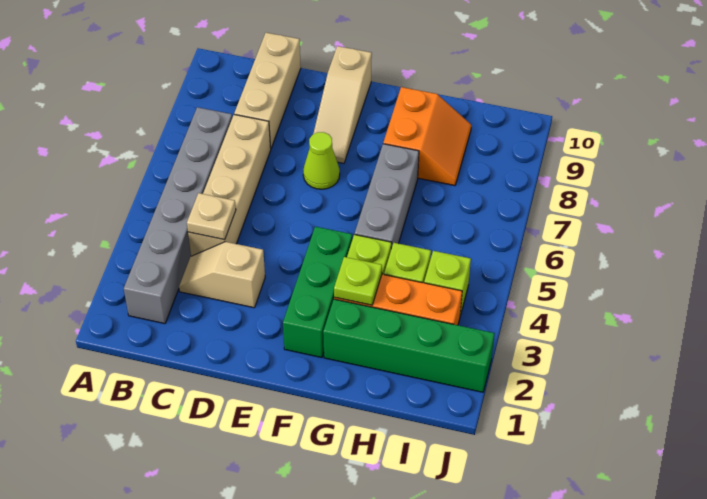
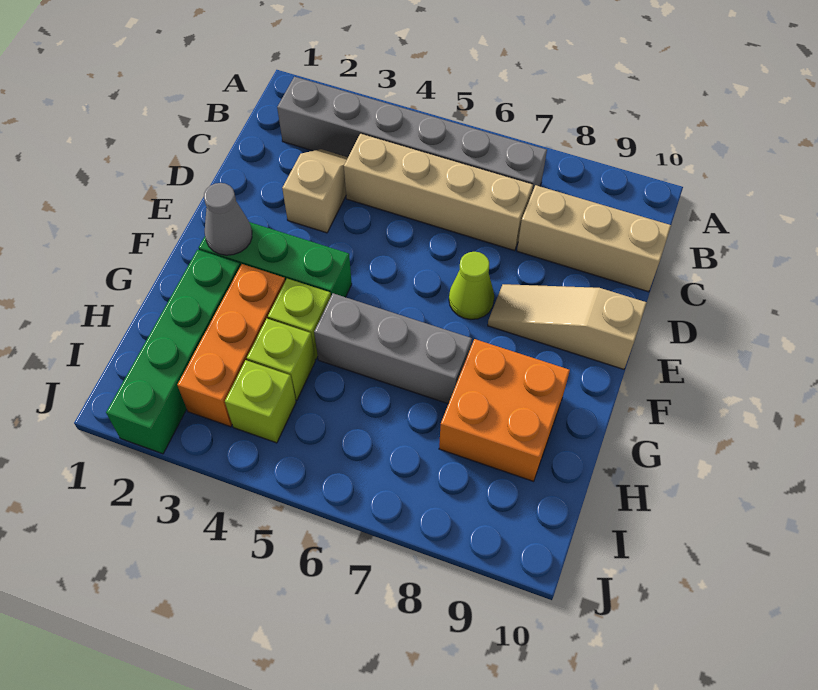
tan 1x1 plate [187,193,236,240] -> none
none -> grey 1x1 cone [204,183,252,255]
lime 1x1 plate [334,257,382,305] -> none
orange 2x2 slope [383,87,471,186] -> orange 2x2 brick [439,339,570,481]

